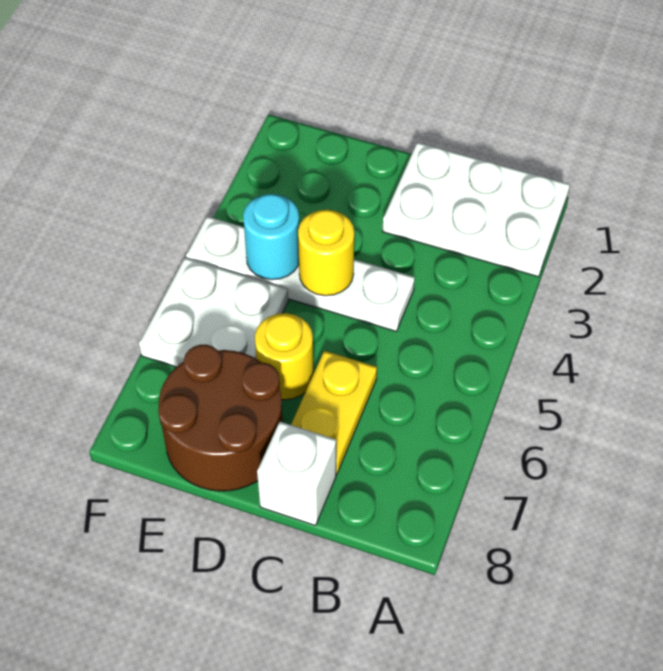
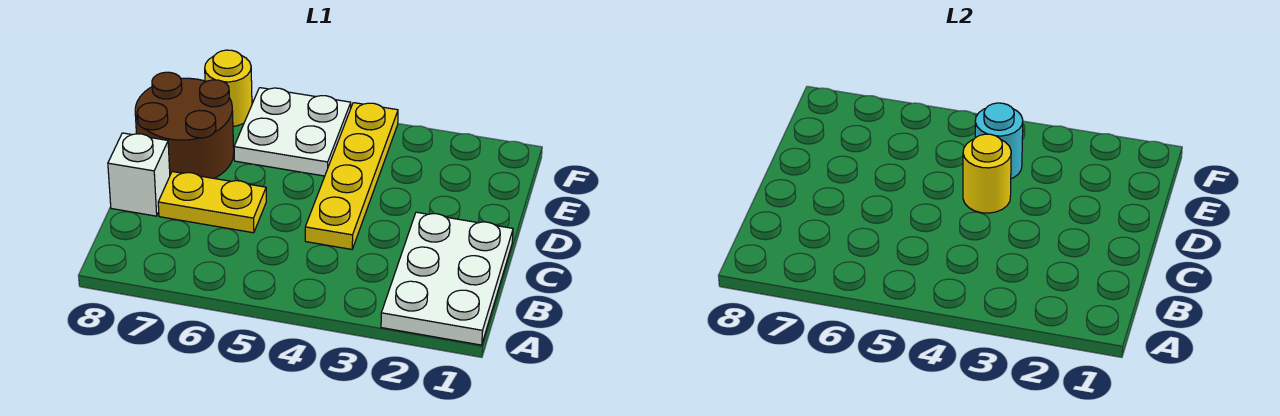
white 1x4 plate [186,216,415,331] -> yellow 1x4 plate [305,103,398,249]
yellow 1x1 round brick [255,313,313,400] -> yellow 1x1 round brick moved to [205,50,252,126]

